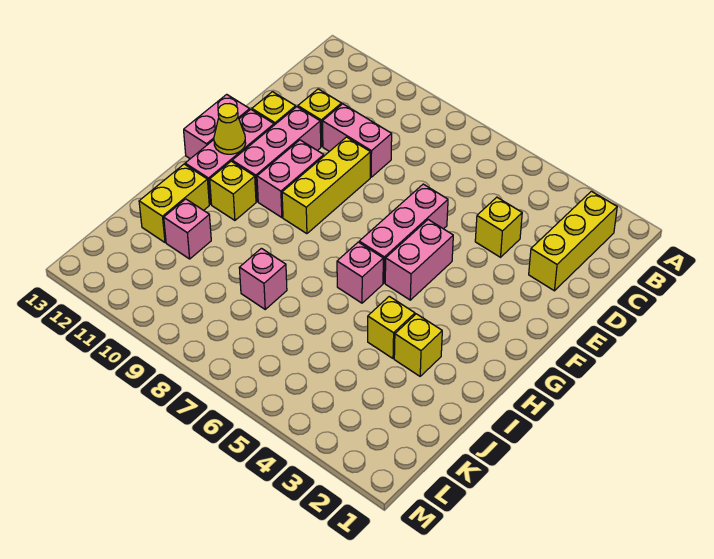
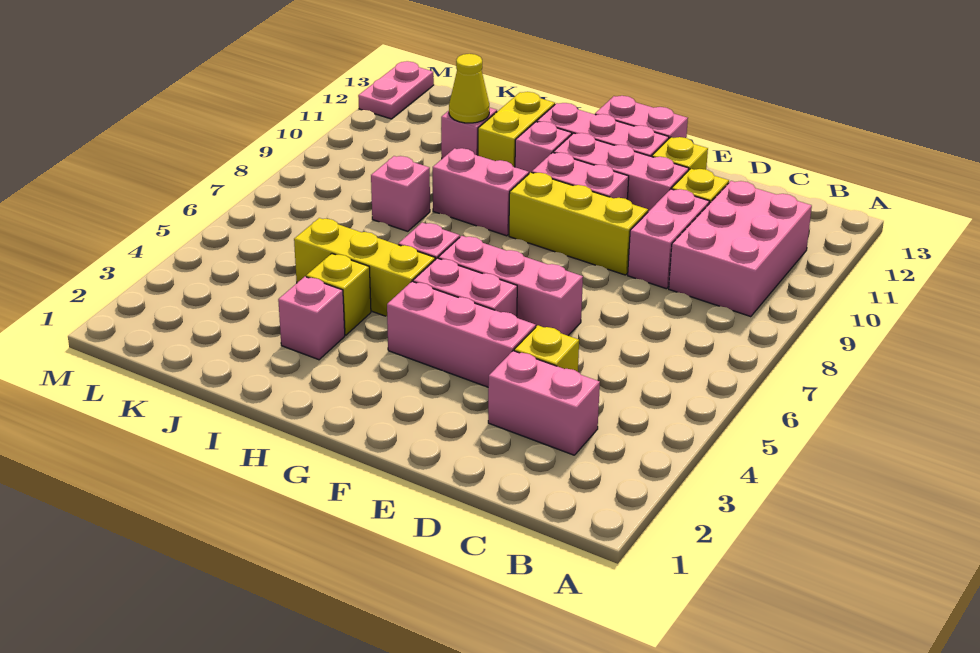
yellow 1x3 brick [529,191,617,291] -> yellow 1x3 brick moved to [294,218,435,316]
none -> pink 2x3 brick [669,181,812,317]
none -> pink 1x2 brick [488,351,600,455]
none -> pink 1x3 brick [387,282,536,387]
yellow 1x1 cone [214,104,246,154] -> yellow 1x1 cone moved to [449,54,489,123]
none -> pink 1x2 brick [433,148,529,236]
yellow 1x1 brick [210,161,256,220] -> pink 1x1 brick [515,121,572,173]
yellow 1x1 brick [394,314,442,376] -> pink 1x1 brick [278,277,345,360]
yellow 1x2 brick [139,164,209,243] -> yellow 1x2 brick turned to [478,92,555,167]
none -> pink 1x2 plate [358,61,434,119]

